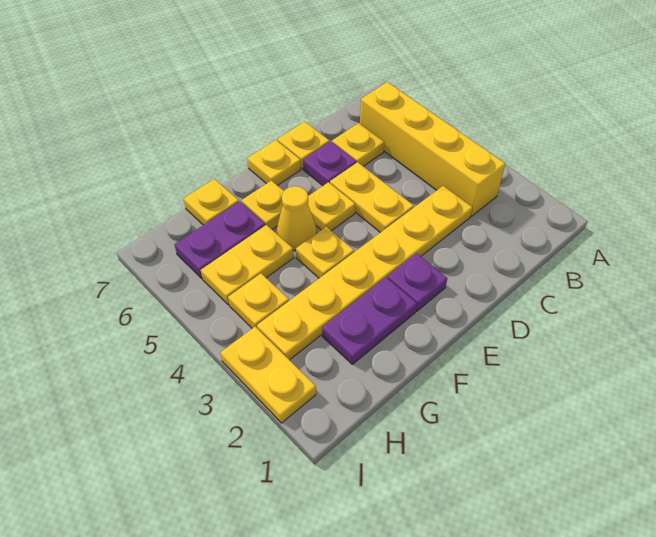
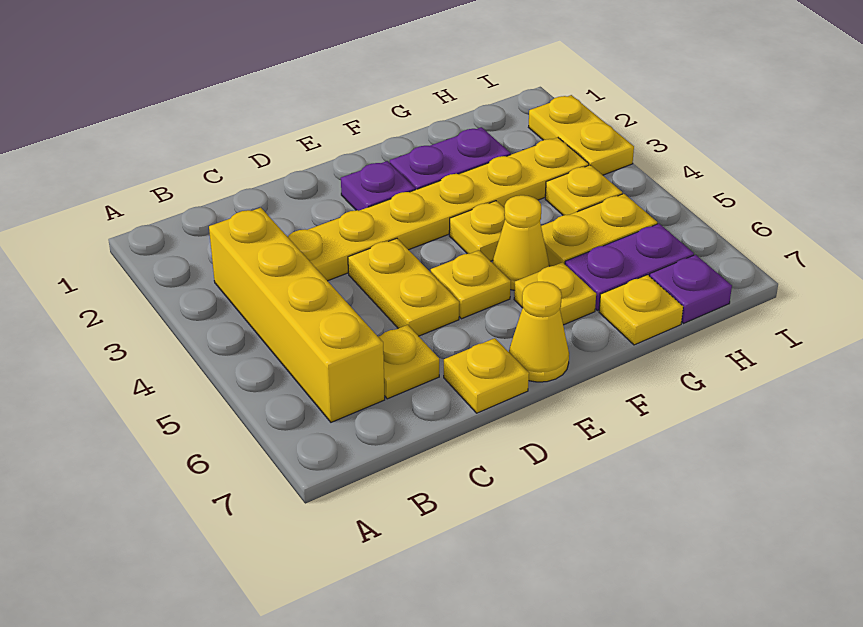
purple 1x1 plate [303,141,356,186] -> purple 1x1 plate moved to [650,255,732,323]
yellow 1x1 plate [247,140,301,186] -> yellow 1x1 cone [509,282,569,382]

